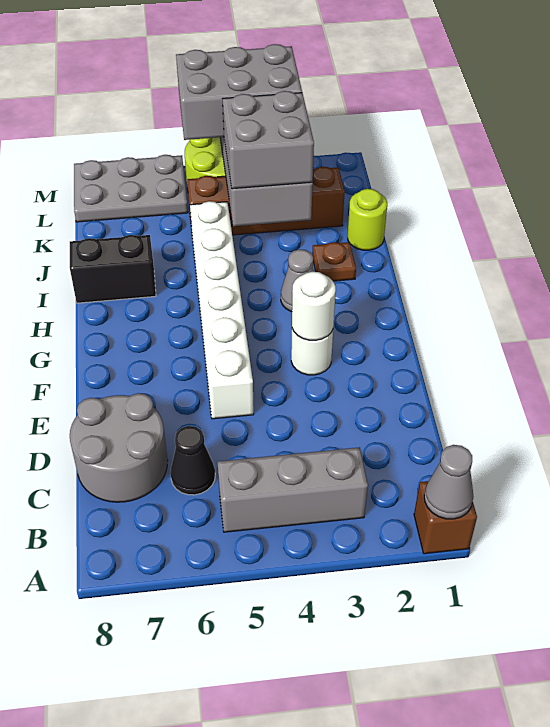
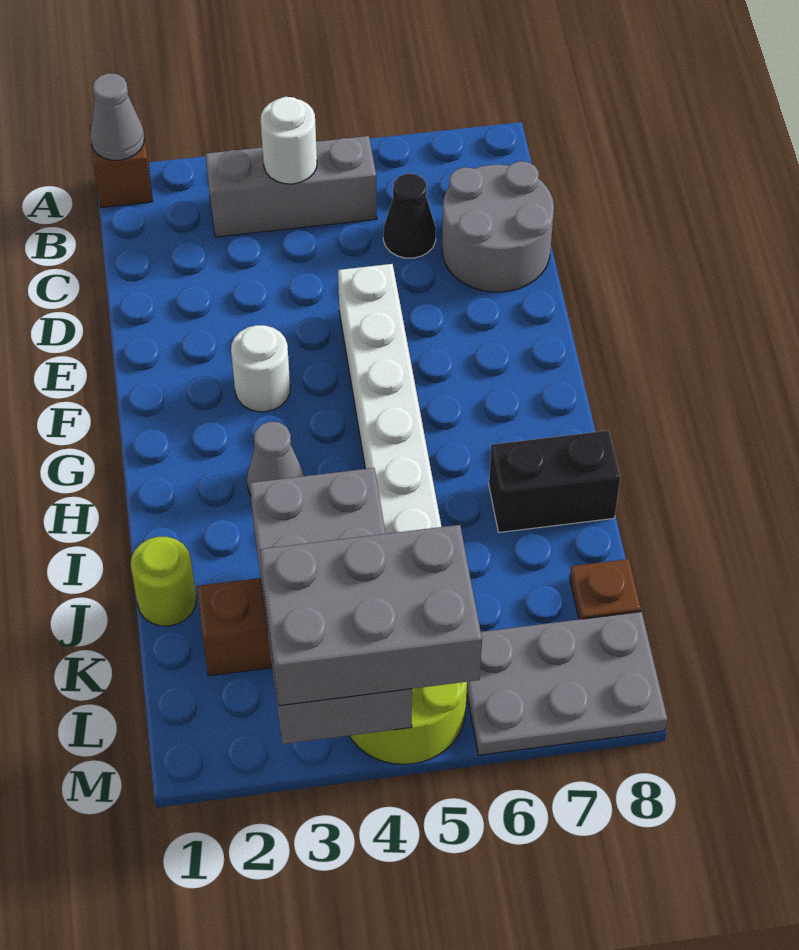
white 1x1 round brick [292,272,336,340] -> white 1x1 round brick moved to [261,97,317,184]
brown 1x1 plate [312,242,356,281] -> brown 1x1 plate moved to [570,559,641,619]
grey 2x2 brick [223,91,314,189] -> none

